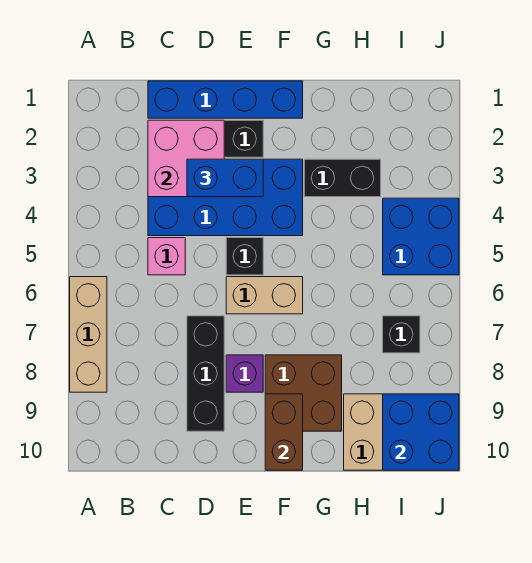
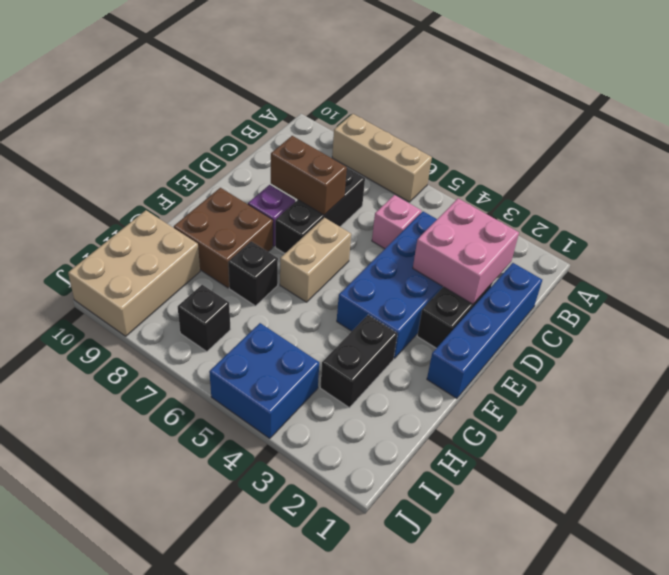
blue 1x2 brick [187,159,263,197] -> none
black 1x3 brick [187,316,224,431] -> black 1x3 brick turned to [275,168,365,253]
black 1x1 brick [226,238,263,275] -> black 1x1 brick moved to [228,241,278,306]
brown 1x2 brick [265,394,303,470] -> brown 1x2 brick moved to [271,136,347,215]
blue 2x2 brick [383,394,459,470] -> none

